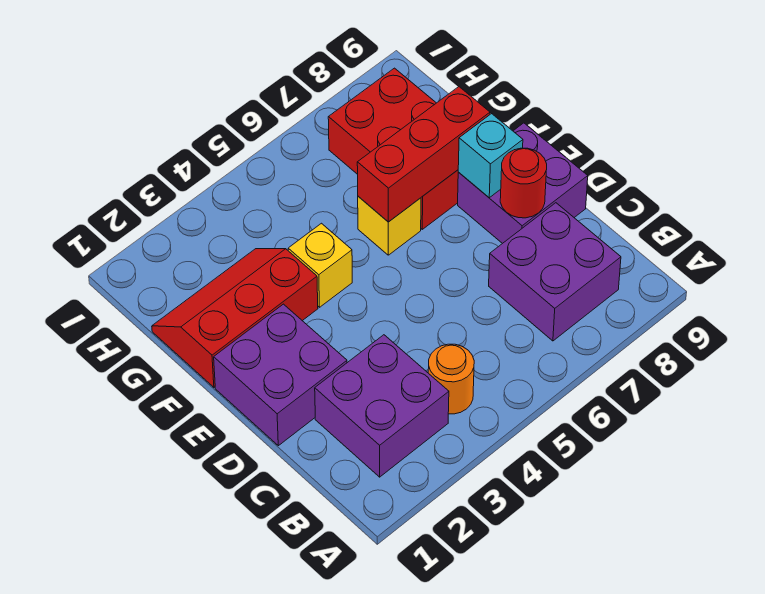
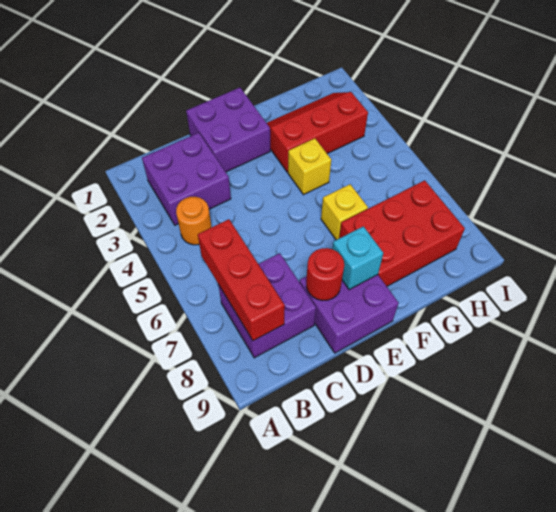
red 2x3 slope [152,249,318,387] -> red 2x3 slope turned to [267,92,368,172]
red 1x3 brick [357,87,490,222] -> red 1x3 brick moved to [198,219,285,341]

